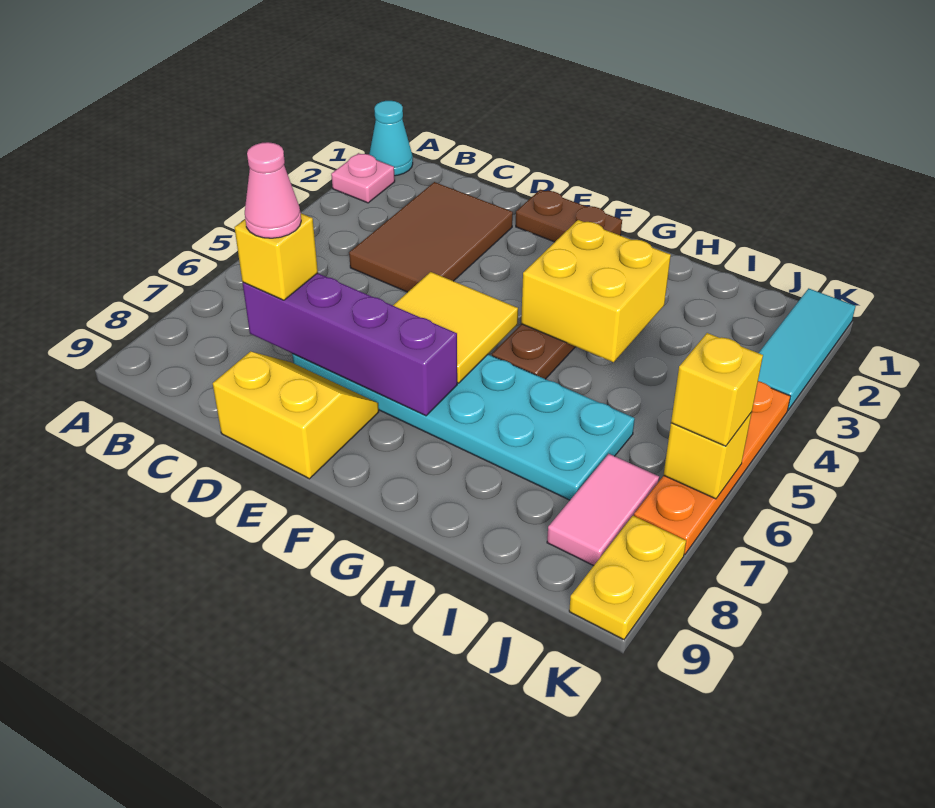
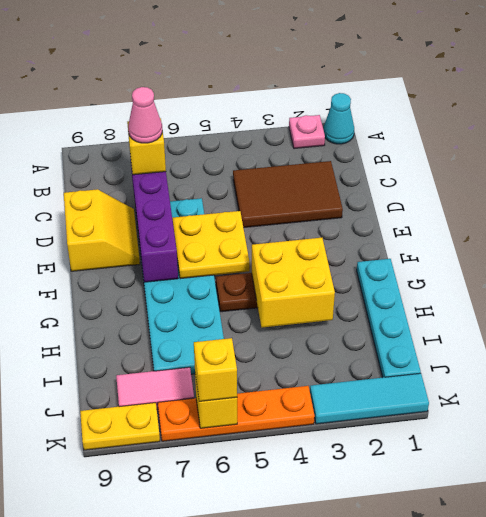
brown 1x2 plate [516,190,622,242] -> none
yellow 2x2 tile [393,272,518,383] -> yellow 2x2 plate [172,211,250,279]
none -> cyan 1x4 plate [357,259,421,378]

